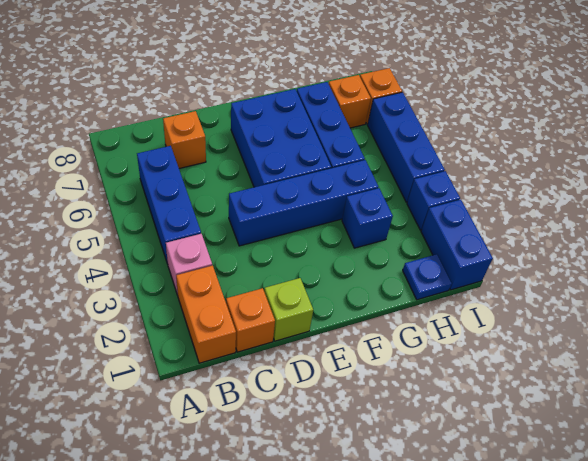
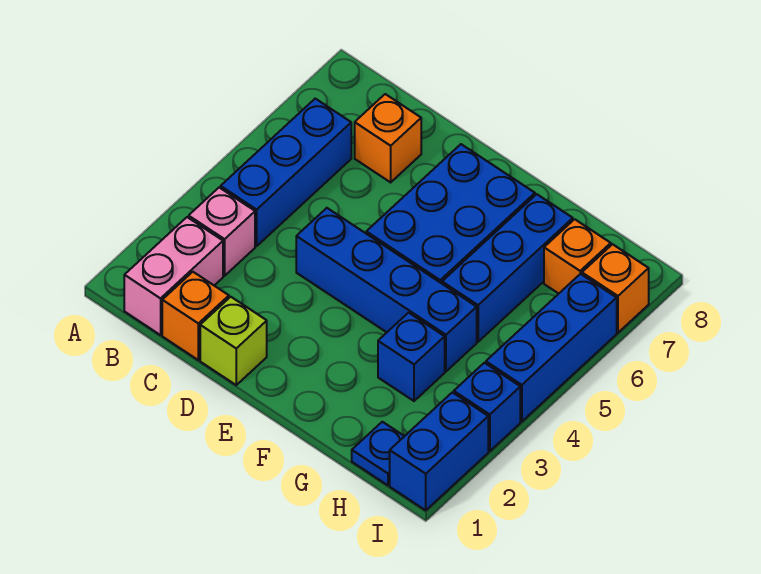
orange 1x2 brick [176,265,236,363] -> pink 1x2 brick [124,217,223,335]

